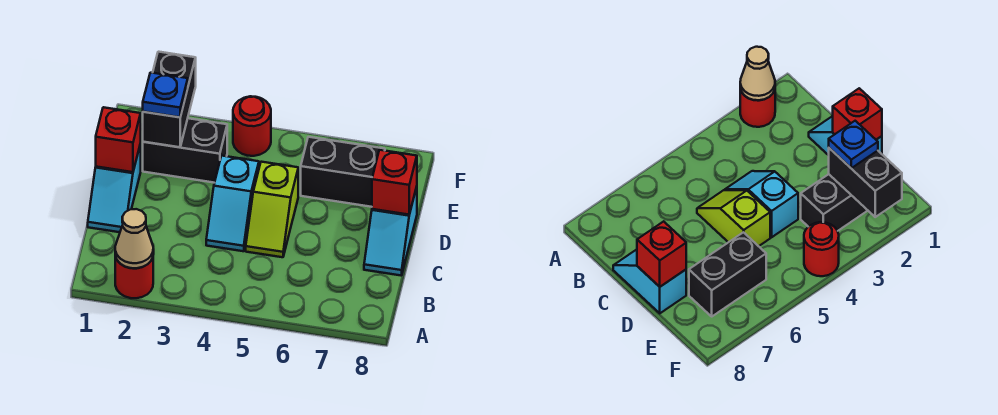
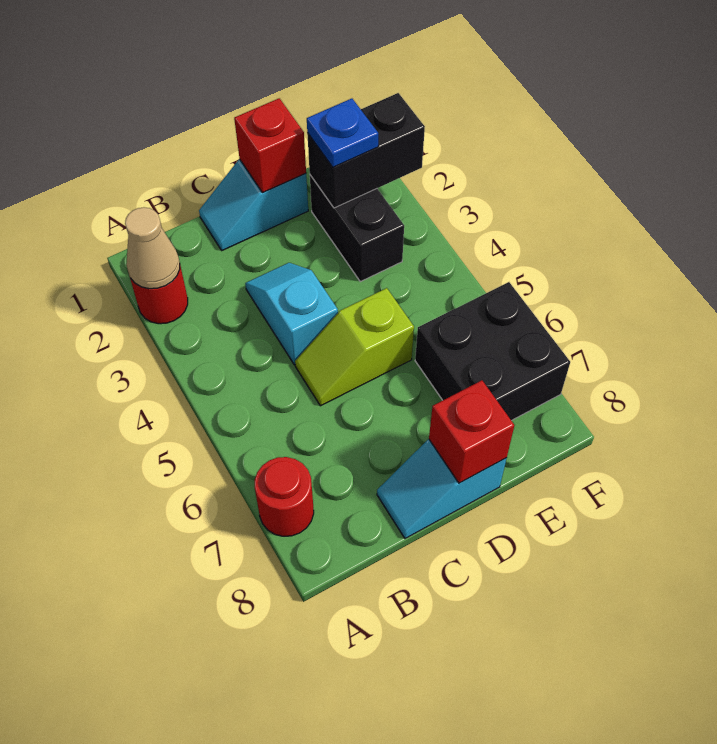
cyan 1x2 slope [206,156,259,251] -> cyan 1x2 slope turned to [245,263,338,365]
black 1x2 brick [301,137,385,207] -> black 2x2 brick [415,282,570,421]
red 1x1 round brick [233,96,271,156] -> red 1x1 round brick moved to [255,457,314,536]

